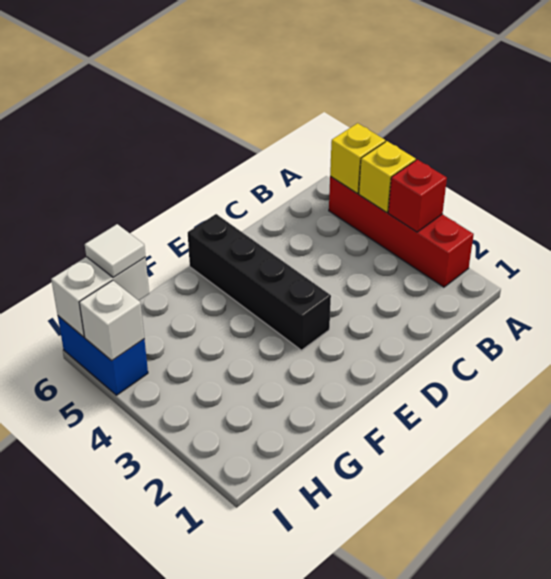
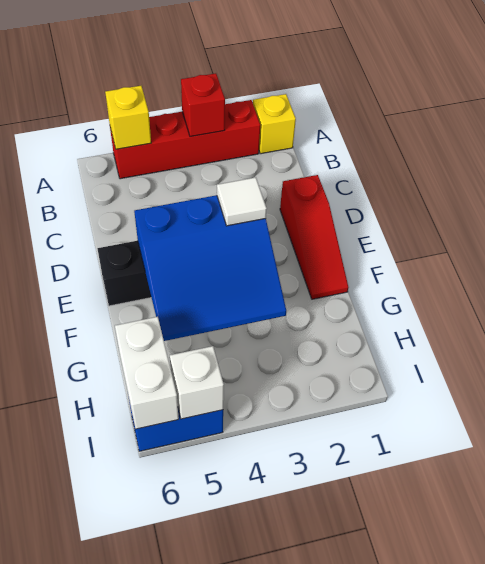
yellow 1x1 brick [359,141,416,213] -> yellow 1x1 brick moved to [253,94,296,154]
none -> red 1x3 slope [280,175,348,299]
none -> blue 3x3 slope [134,195,286,341]
white 1x1 tile [85,224,146,278] -> white 1x1 tile moved to [217,177,267,226]

